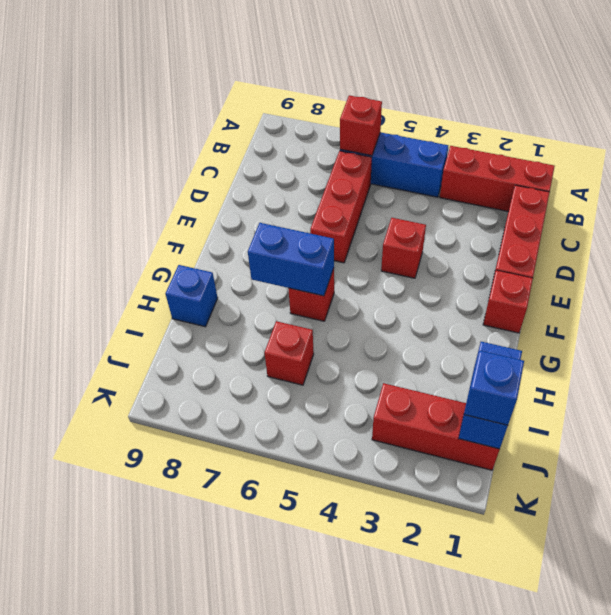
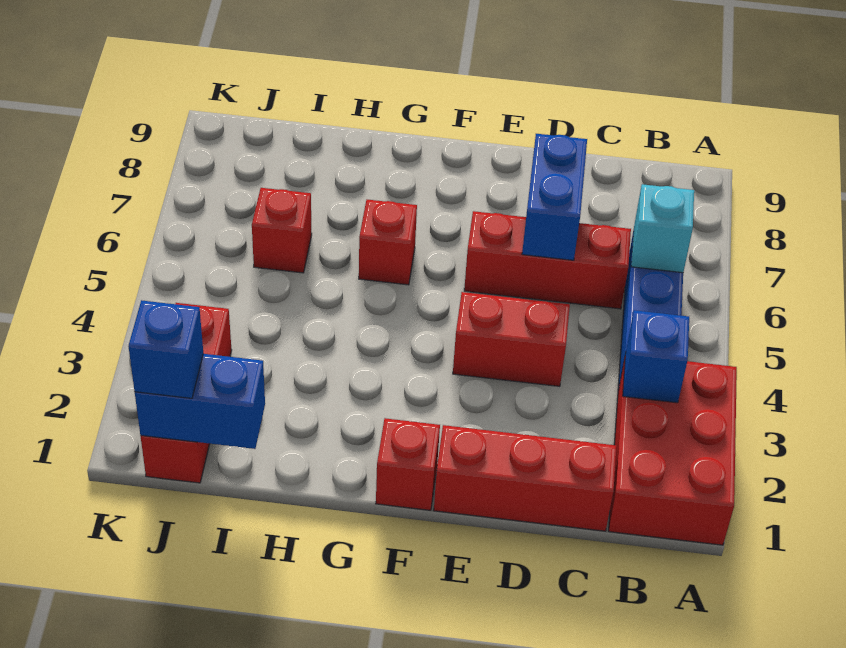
red 1x3 brick [440,146,555,211] -> red 2x3 brick [609,359,737,545]
red 1x1 brick [340,95,382,155] -> cyan 1x1 brick [631,184,694,273]
red 1x1 brick [381,218,426,278] -> red 1x2 brick [453,292,570,386]
blue 1x2 brick [248,223,334,296] -> blue 1x2 brick moved to [522,134,587,260]
blue 1x1 brick [166,265,218,327] -> blue 1x1 brick moved to [623,310,689,403]

